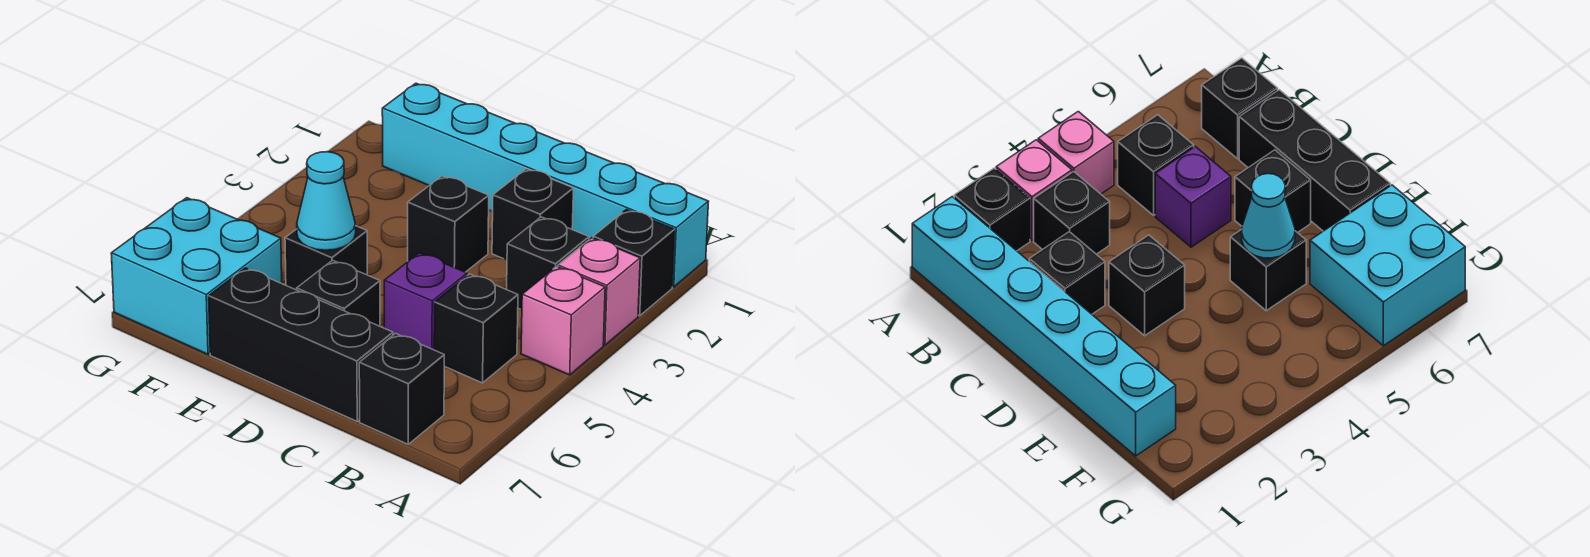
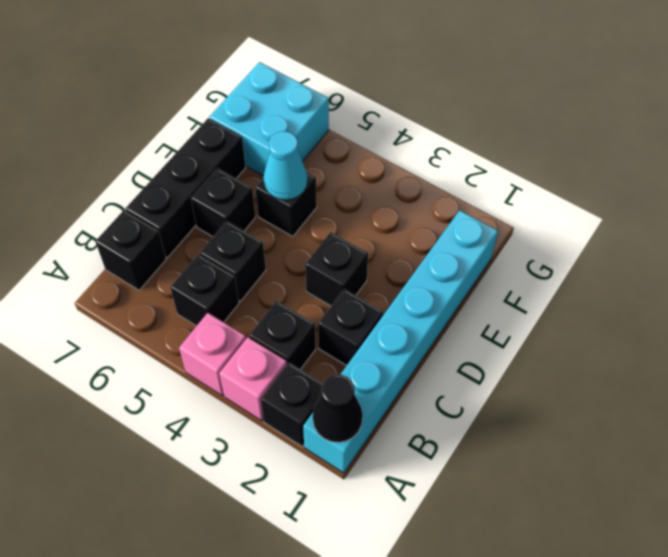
none -> black 1x1 cone [313,374,363,442]
purple 1x1 brick [384,253,467,350] -> black 1x1 brick [200,221,266,301]

